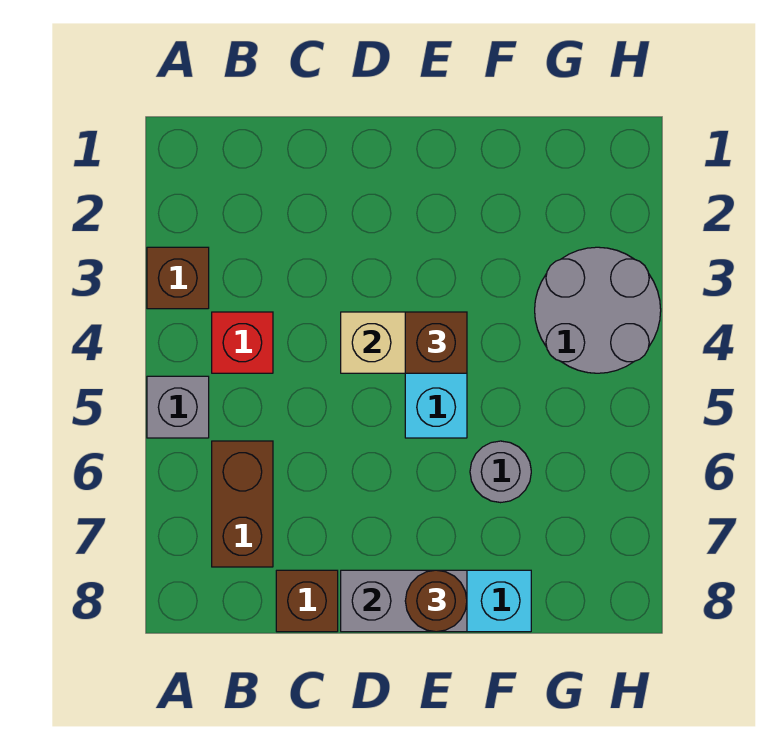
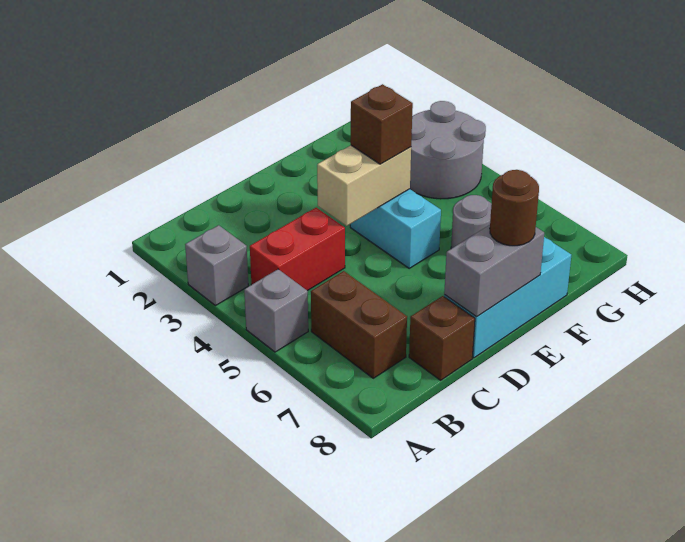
brown 1x1 brick [147,247,209,309] -> grey 1x1 brick [185,225,248,306]
red 1x1 brick [212,312,273,373] -> red 1x2 brick [250,208,345,291]

